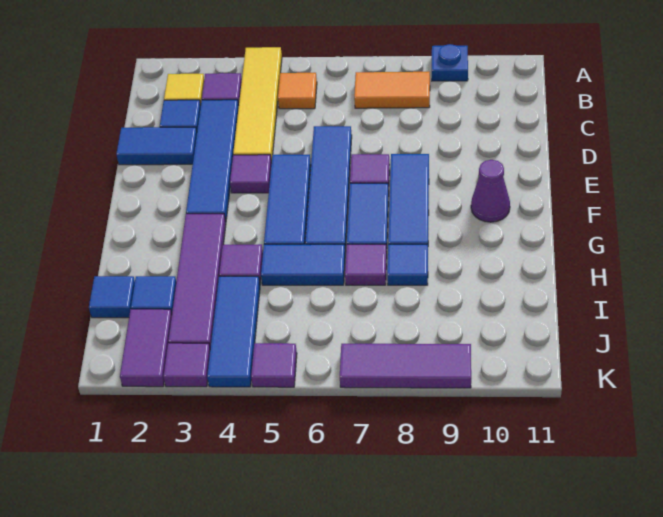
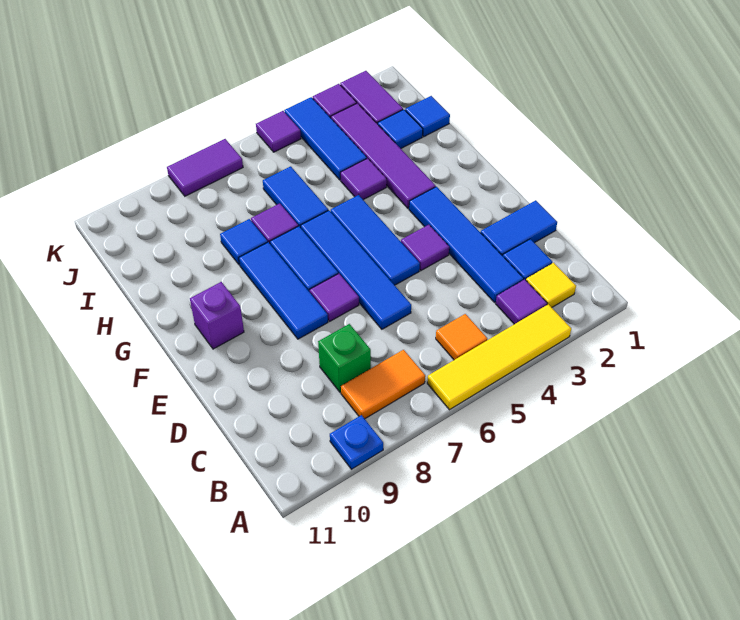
yellow 1x4 tile [233,47,282,163] -> yellow 1x4 tile turned to [427,304,571,410]
none -> green 1x1 brick [318,324,371,392]
purple 1x1 cone [471,160,510,222] -> purple 1x1 brick [190,282,244,349]
blue 1x2 tile [261,244,345,285] -> blue 1x2 tile turned to [263,166,328,228]
purple 1x3 tile [340,344,471,388] -> purple 1x2 tile [167,139,243,196]

